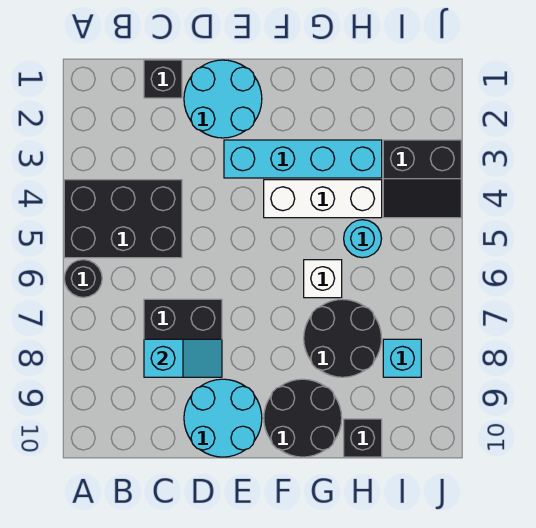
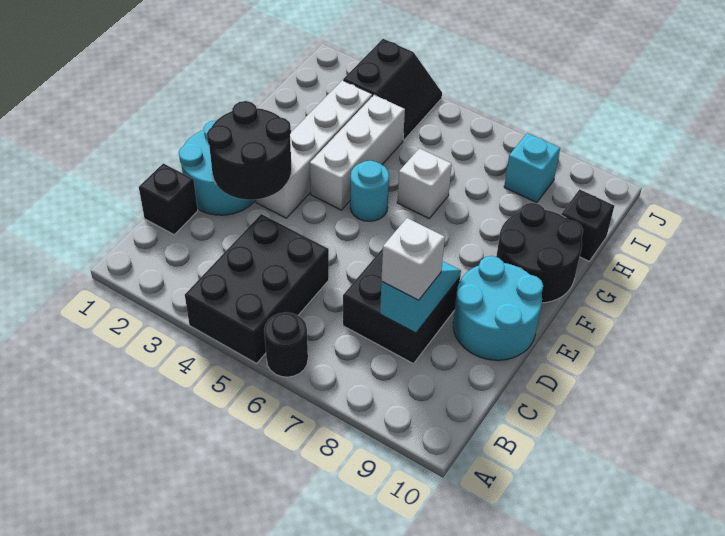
none -> white 1x1 brick [381,218,445,300]
cyan 1x4 brick [224,140,382,178] -> white 1x4 brick [256,80,372,218]
black 2x2 round brick [304,299,382,377] -> black 2x2 round brick moved to [207,101,292,200]
cyan 1x1 round brick [344,220,382,258] -> cyan 1x1 round brick moved to [350,161,389,221]

